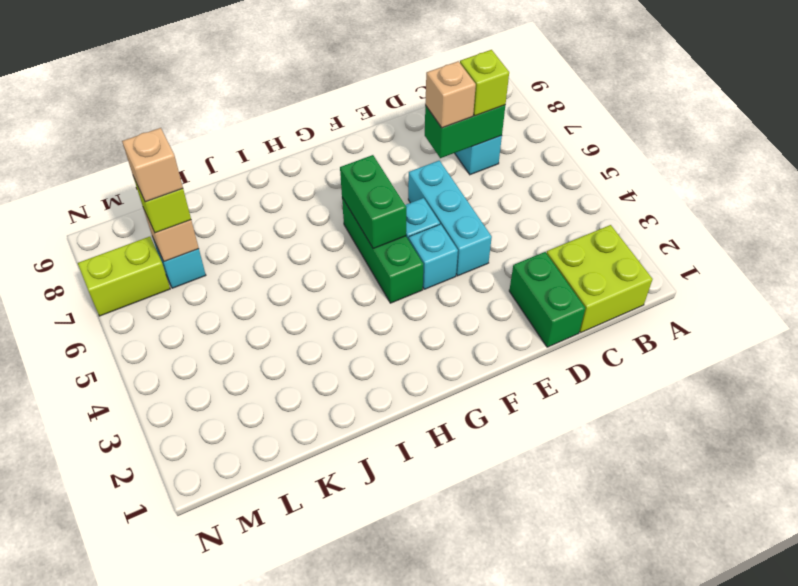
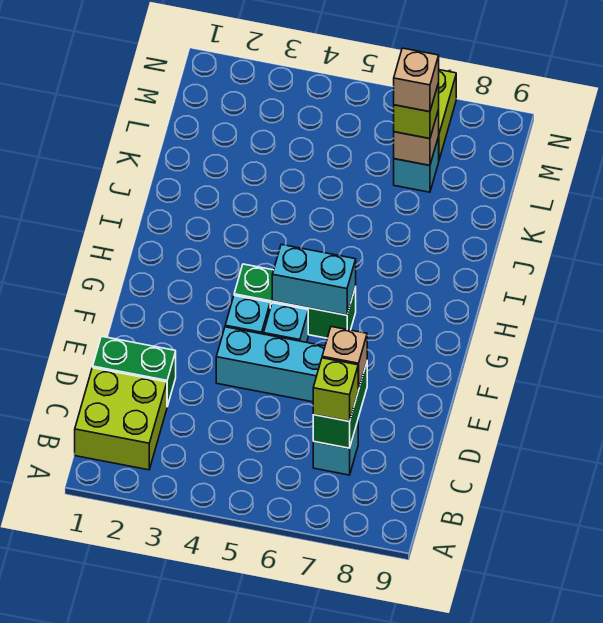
green 1x2 brick [340,155,406,248] -> cyan 1x2 brick [272,245,356,315]

